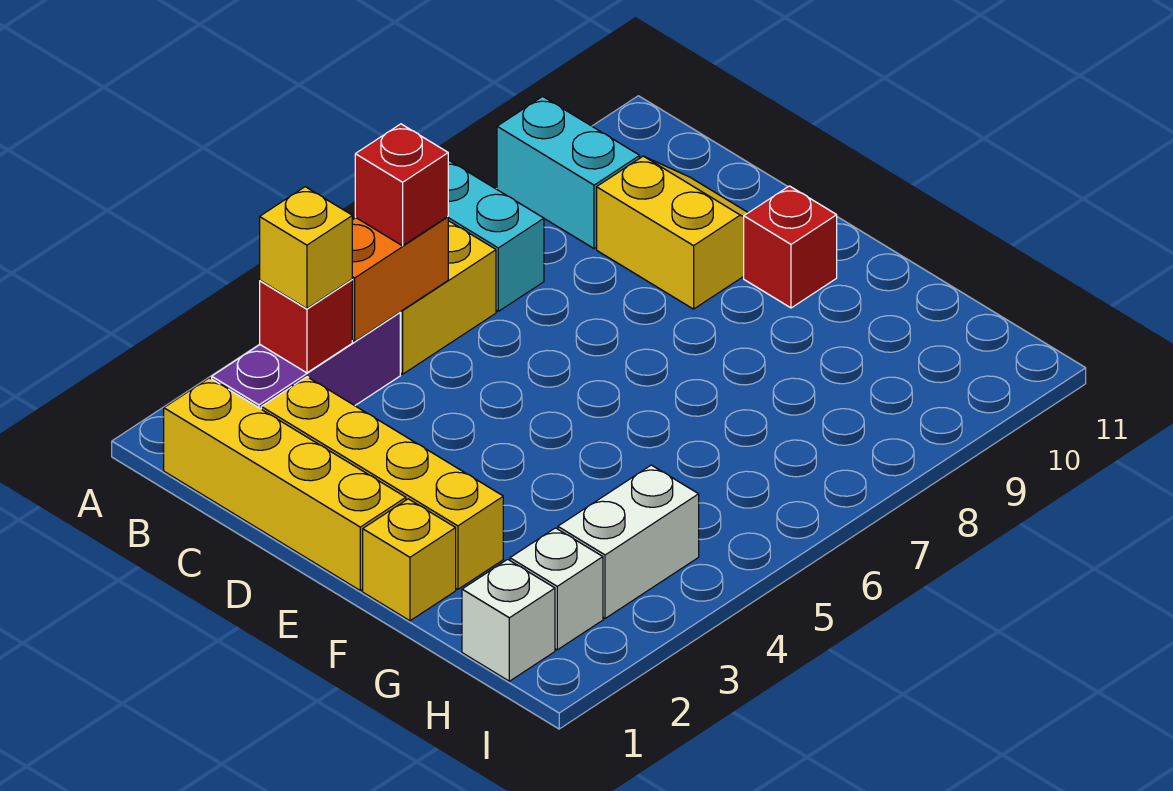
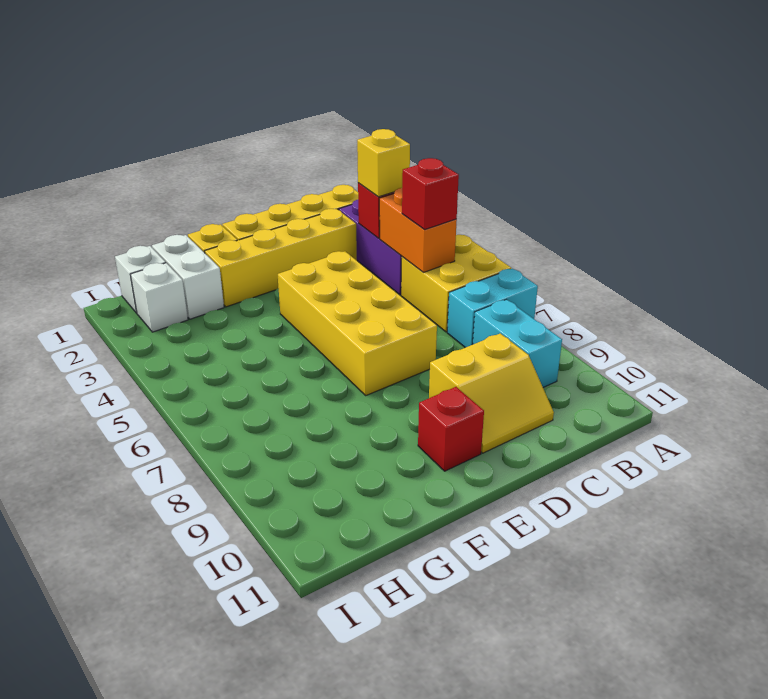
cyan 1x2 brick [497,96,640,249] -> cyan 1x2 brick turned to [473,299,562,387]
none -> yellow 2x4 brick [278,251,437,395]
white 1x2 brick [558,465,699,618] -> white 1x2 brick moved to [152,235,224,319]

